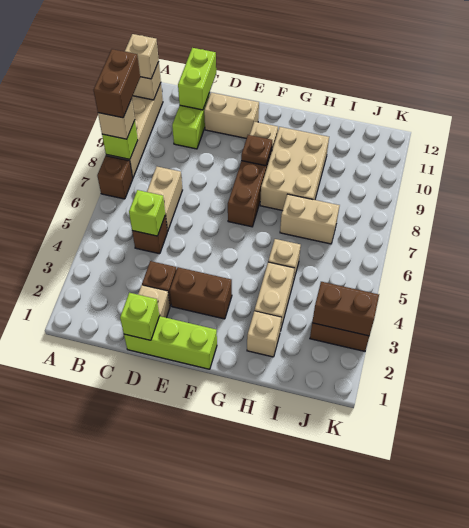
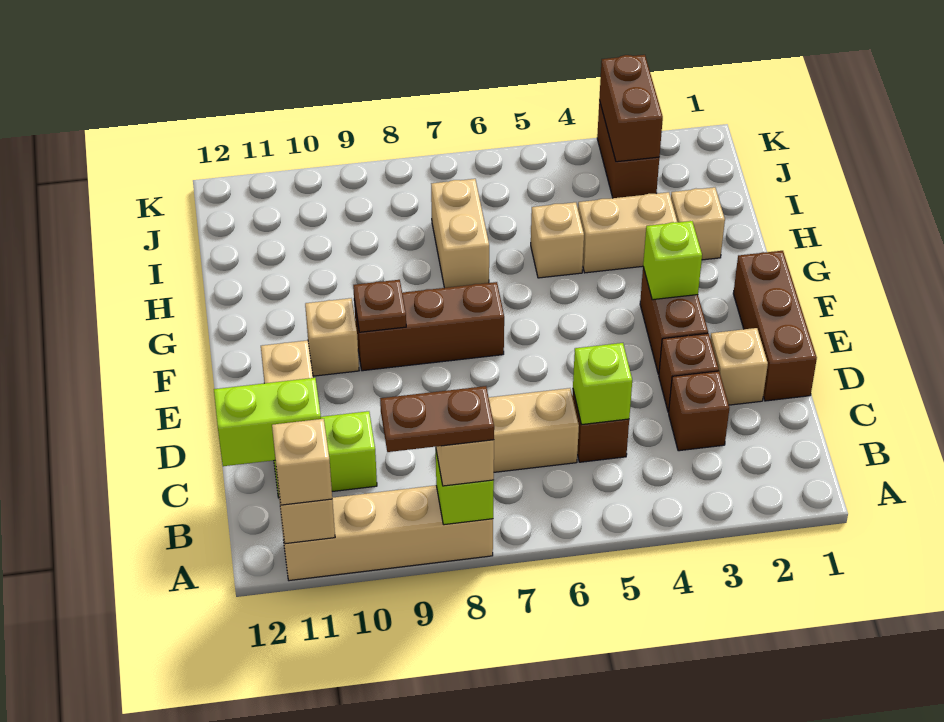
brown 1x1 brick [97,156,133,199] -> brown 1x1 brick moved to [669,371,729,451]
brown 1x2 brick [94,49,140,118] -> brown 1x2 plate [380,386,494,452]
lime 1x3 brick [124,316,217,369] -> brown 1x3 brick [733,251,817,401]
lime 1x1 brick [120,293,159,340] -> lime 1x1 brick moved to [643,221,702,300]
tan 2x3 brick [260,127,329,211] -> none

